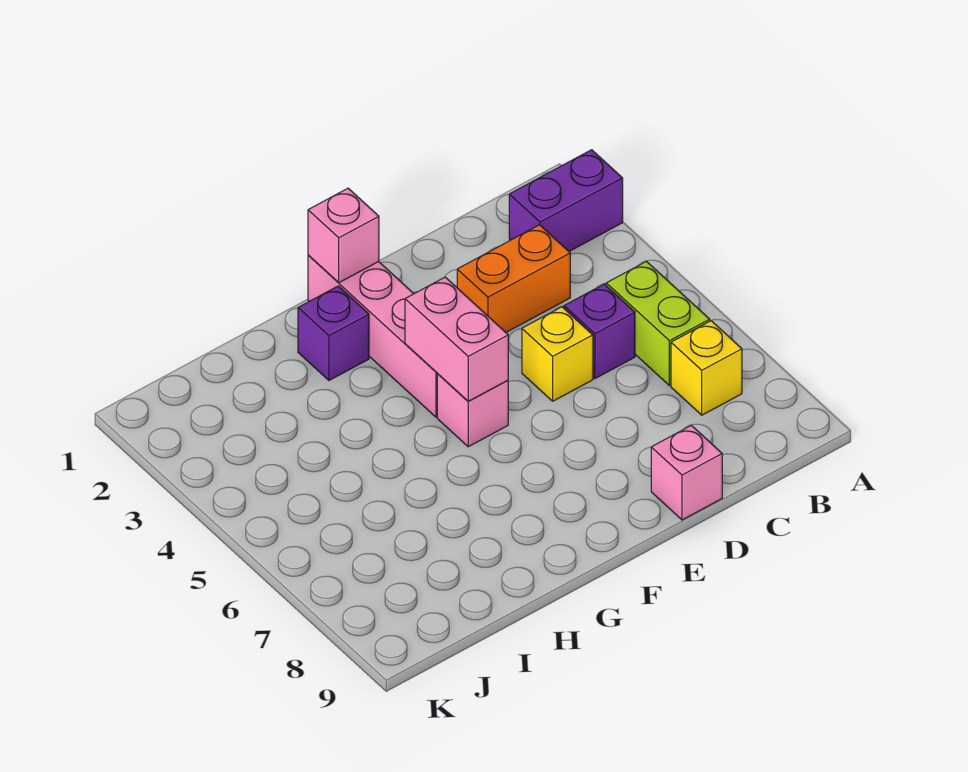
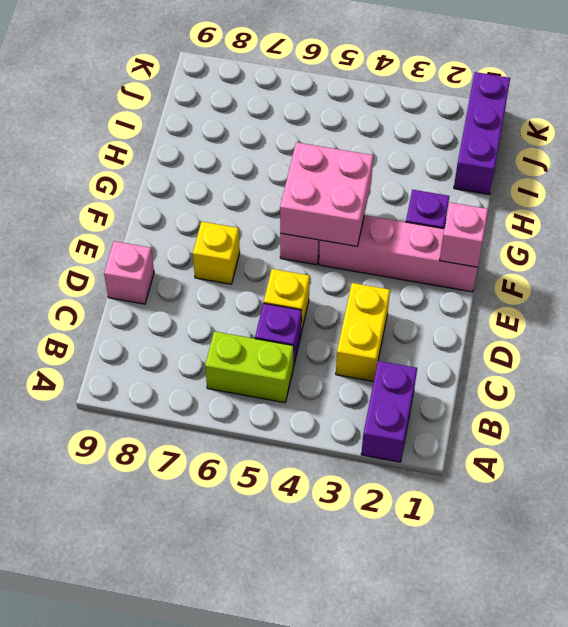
yellow 1x1 brick [671,321,742,415] -> yellow 1x1 brick moved to [193,222,240,284]
orange 1x2 brick [457,225,570,332] -> yellow 1x2 brick [336,283,390,382]
pink 1x2 brick [405,277,508,401] -> pink 2x2 brick [280,142,373,246]
none -> purple 1x3 brick [454,72,510,195]

